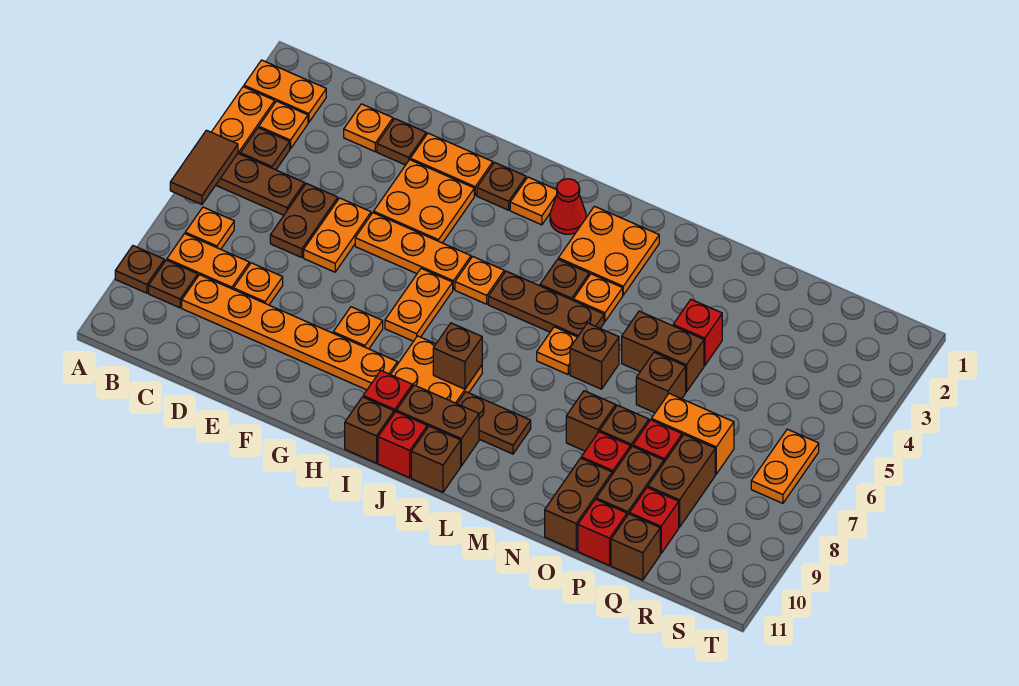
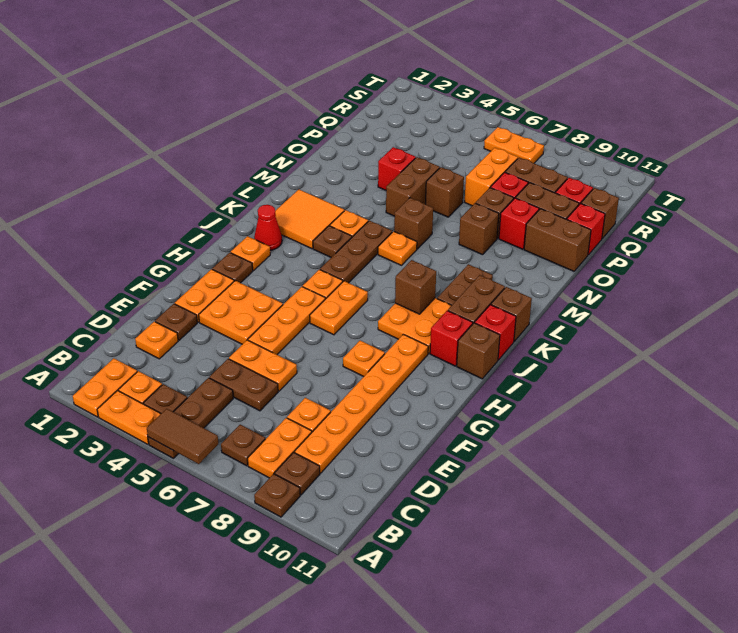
orange 1x1 plate [185,207,234,249] -> brown 1x1 plate [221,425,265,466]
orange 1x2 plate [385,268,453,341] -> orange 1x2 plate turned to [310,281,368,335]
orange 2x2 plate [558,206,659,295] -> orange 2x2 tile [275,189,344,249]

